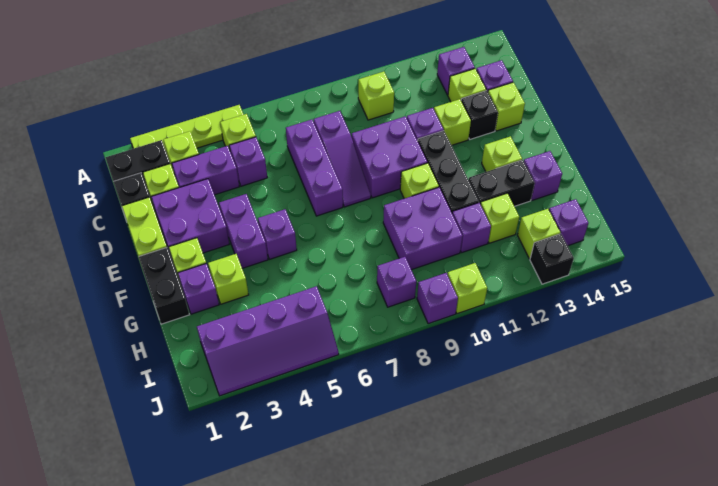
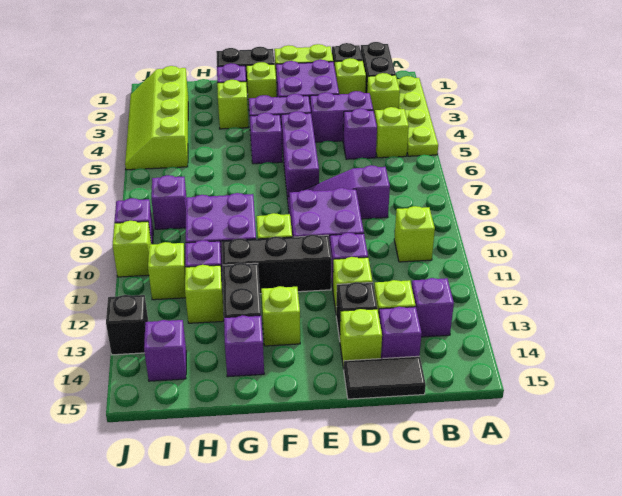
purple 1x2 brick [172,146,240,195] -> purple 1x2 brick turned to [310,91,373,142]
purple 1x3 brick [286,120,343,216] -> purple 1x3 brick turned to [281,111,319,199]
none -> black 1x2 tile [344,356,426,399]
purple 2x4 slope [197,286,339,396] -> lime 2x4 slope [125,66,188,170]
lime 1x1 brick [518,209,560,259] -> lime 1x1 brick moved to [148,242,186,300]

